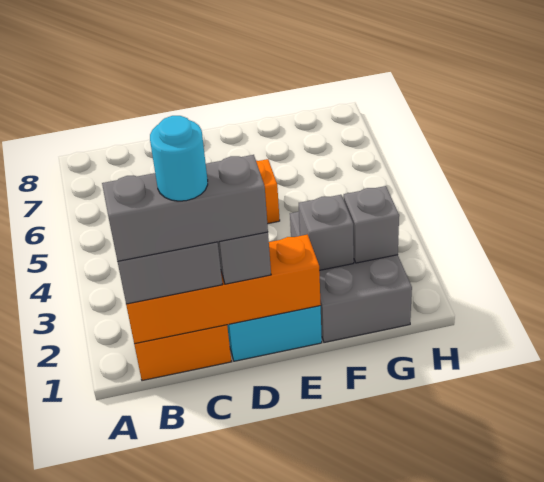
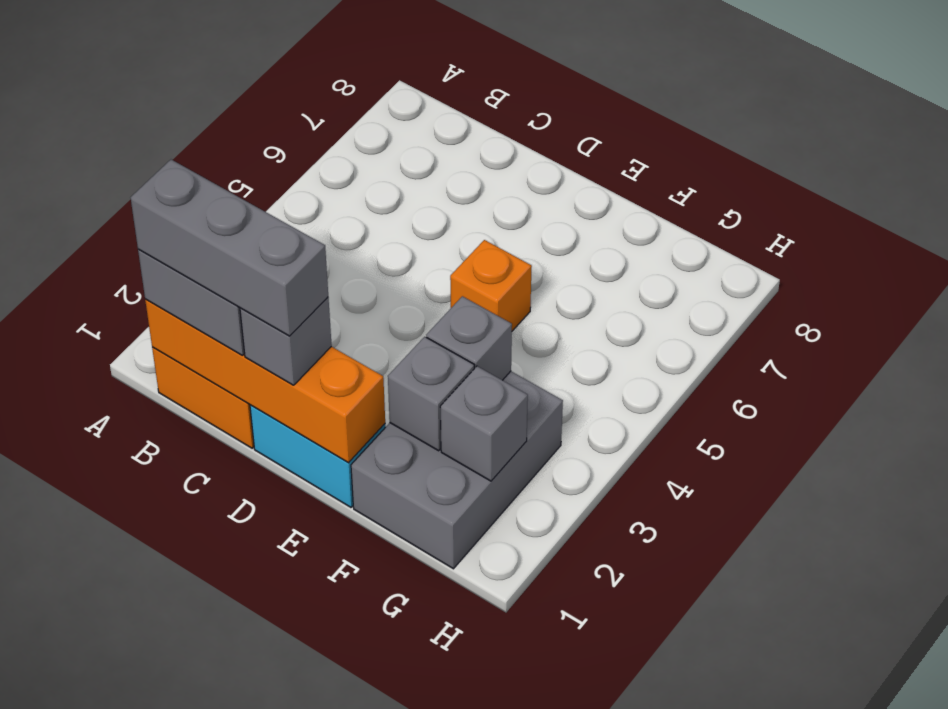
cyan 1x1 round brick [150,116,208,201] -> none
none -> grey 1x1 brick [426,296,512,380]

